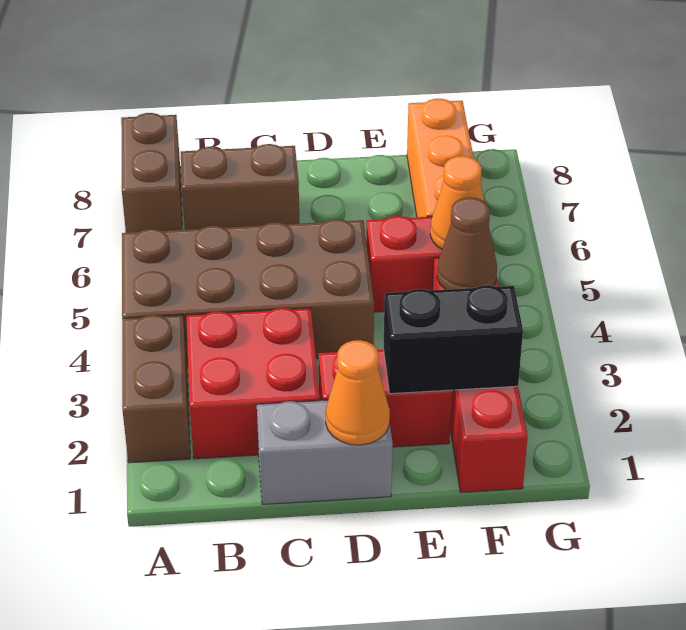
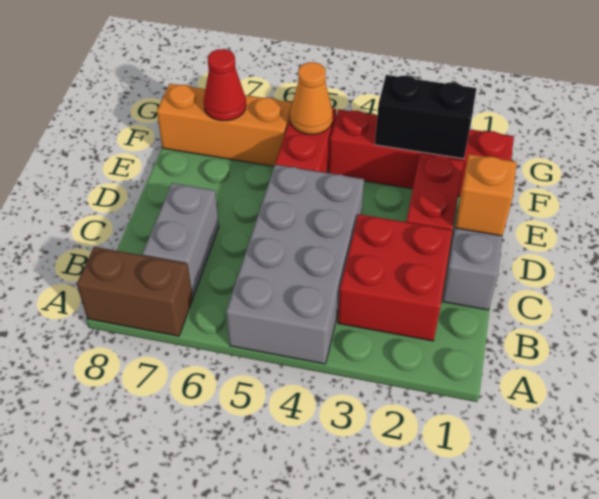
brown 1x2 brick [122,315,190,463] -> none
brown 2x4 brick [122,219,374,366] -> grey 2x4 brick [226,165,364,364]
brown 1x2 brick [181,144,299,230] -> grey 1x2 brick [142,183,219,297]
orange 1x1 cone [326,340,390,445] -> orange 1x1 brick [456,154,517,236]
black 1x2 brick [384,285,523,394] -> black 1x2 brick turned to [375,75,477,159]
brown 1x1 cone [437,197,497,290] -> none
none -> red 1x1 cone [204,49,246,121]

